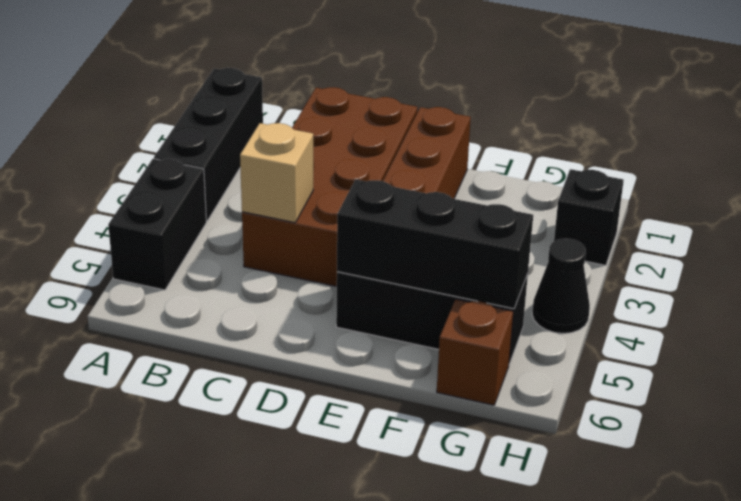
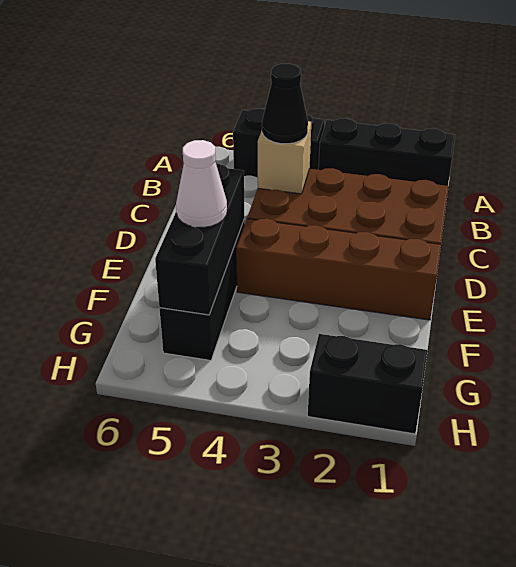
none -> white 1x1 cone [176,140,227,228]
brown 1x1 brick [437,299,513,405] -> none
black 1x1 brick [554,169,624,265] -> black 1x2 brick [308,334,428,434]
black 1x1 cone [532,239,590,334] -> black 1x1 cone moved to [262,64,308,144]

